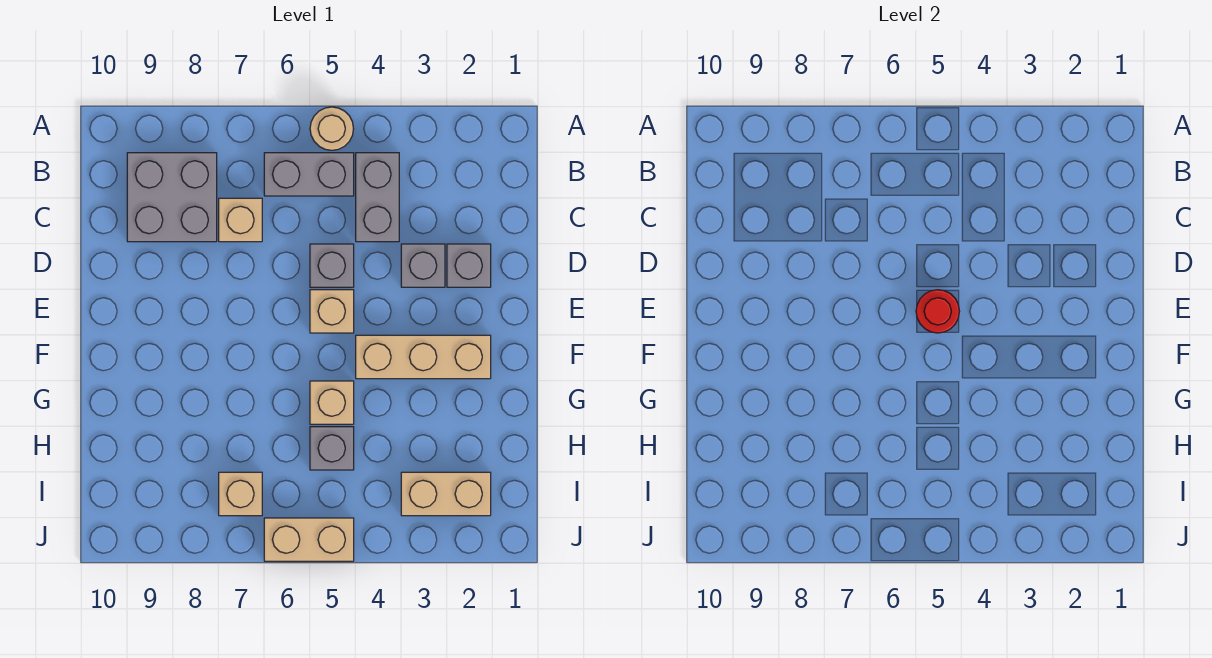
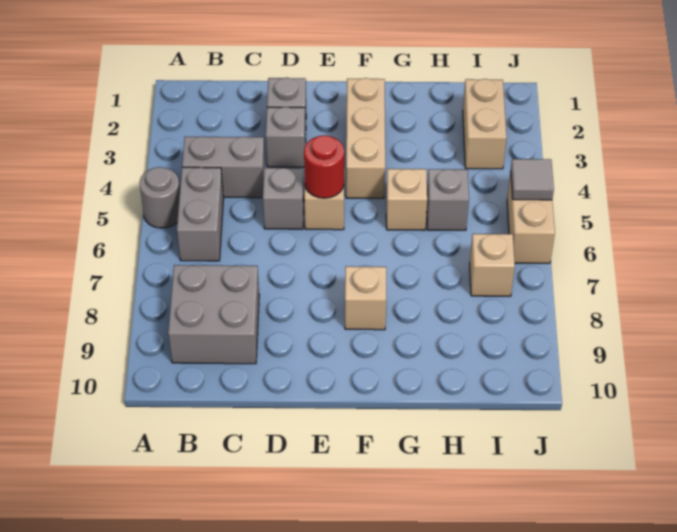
tan 1x1 round brick [310,107,354,150] -> grey 1x1 round brick [139,167,180,228]
tan 1x1 brick [219,198,262,242] -> tan 1x1 brick moved to [345,266,386,330]
none -> grey 1x1 tile [511,159,554,200]

